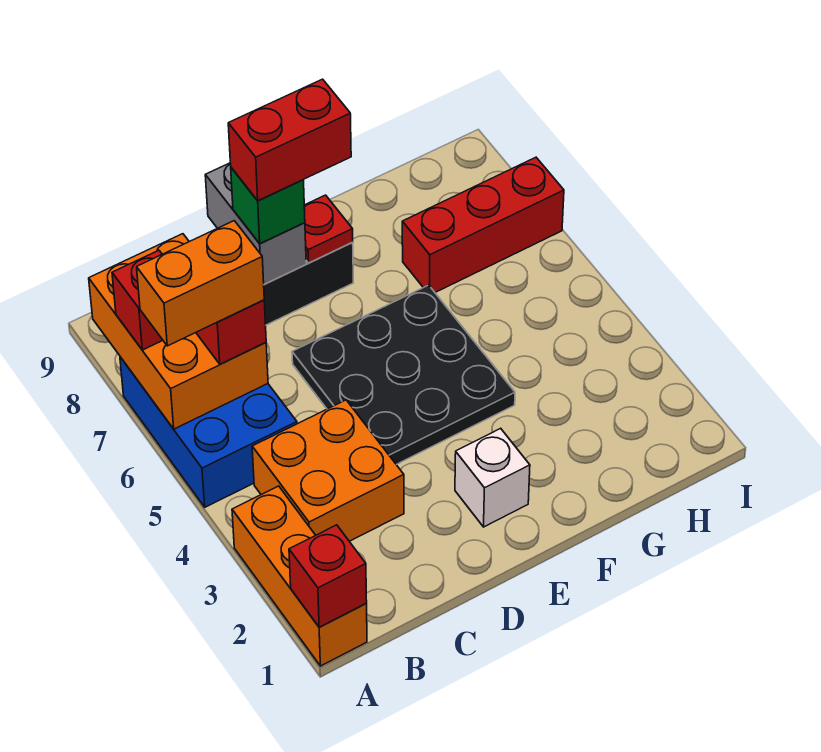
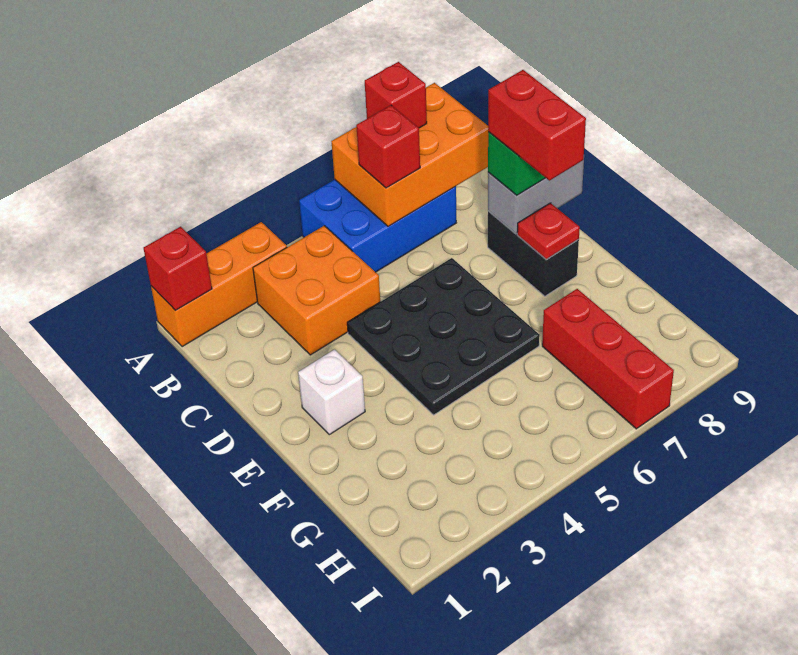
orange 1x2 brick [137,221,264,346] -> none

